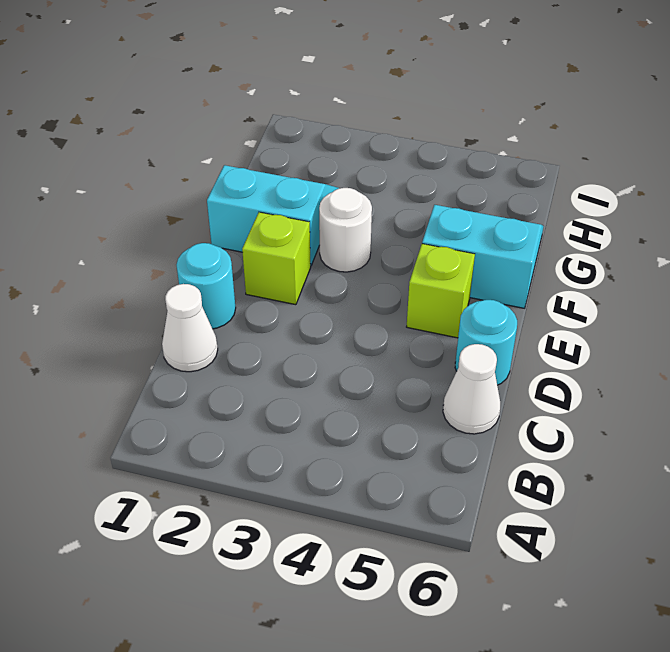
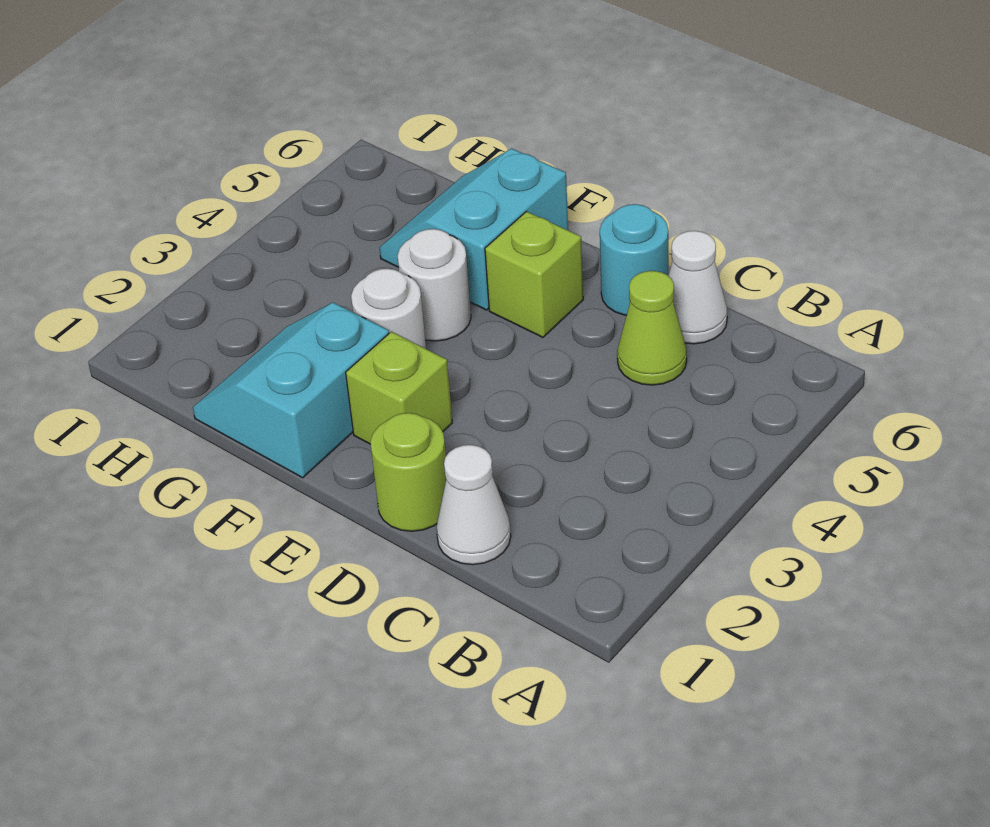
none -> lime 1x1 cone [617,271,687,385]
cyan 1x1 round brick [176,243,236,329] -> lime 1x1 round brick [370,413,446,531]
none -> white 1x1 round brick [398,229,471,341]

